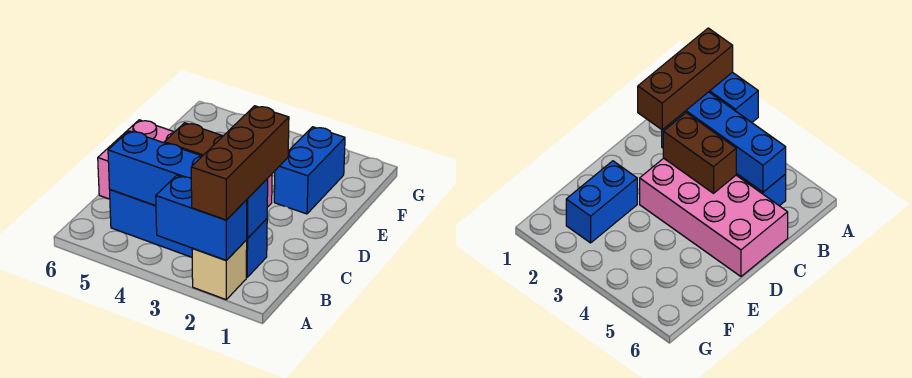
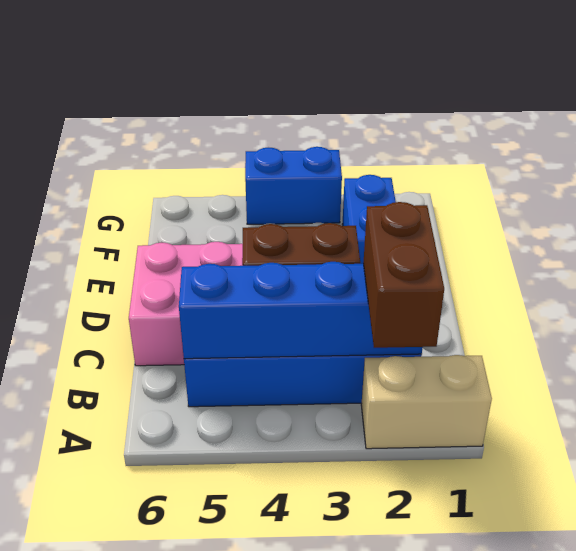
tan 1x1 brick [192,240,247,300] -> tan 1x2 brick [361,355,492,449]
blue 1x2 brick [156,176,247,260] -> blue 1x2 brick moved to [245,147,342,224]
brown 1x3 brick [191,106,289,220] -> brown 1x2 brick [363,202,444,348]

